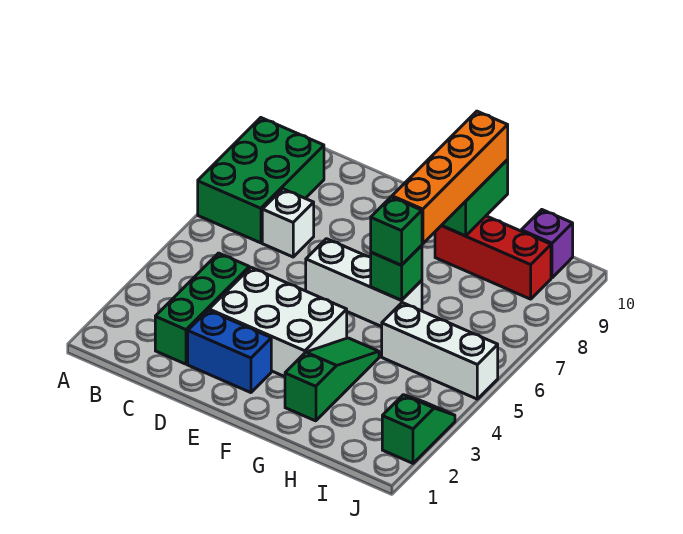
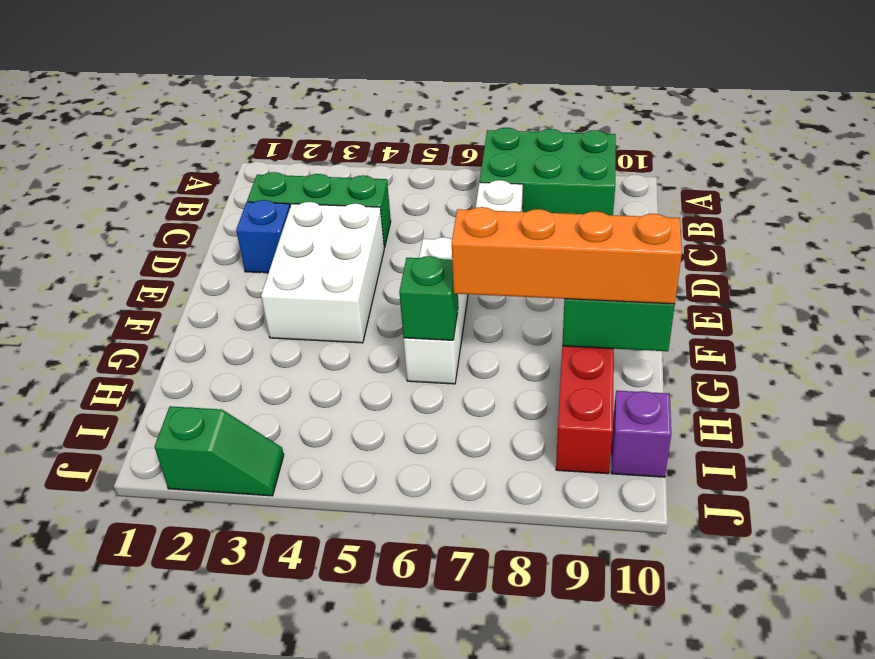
blue 1x2 brick [188,310,271,393] -> blue 1x1 brick [236,200,290,273]
green 1x3 slope [285,338,379,421] -> none
green 1x1 brick [371,197,422,265] -> none
white 1x3 brick [382,303,498,399] -> none

